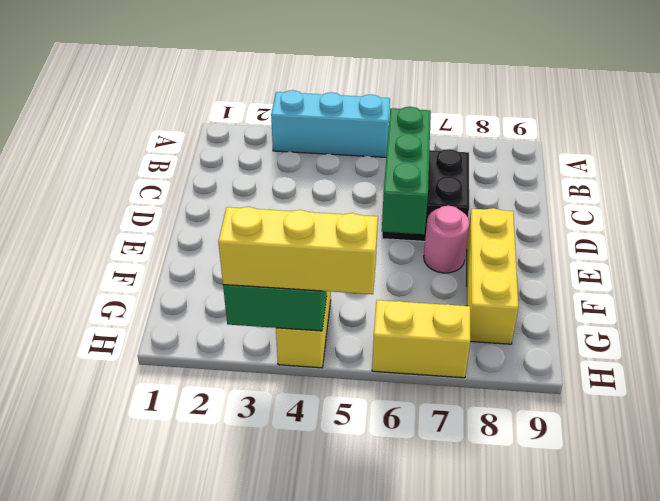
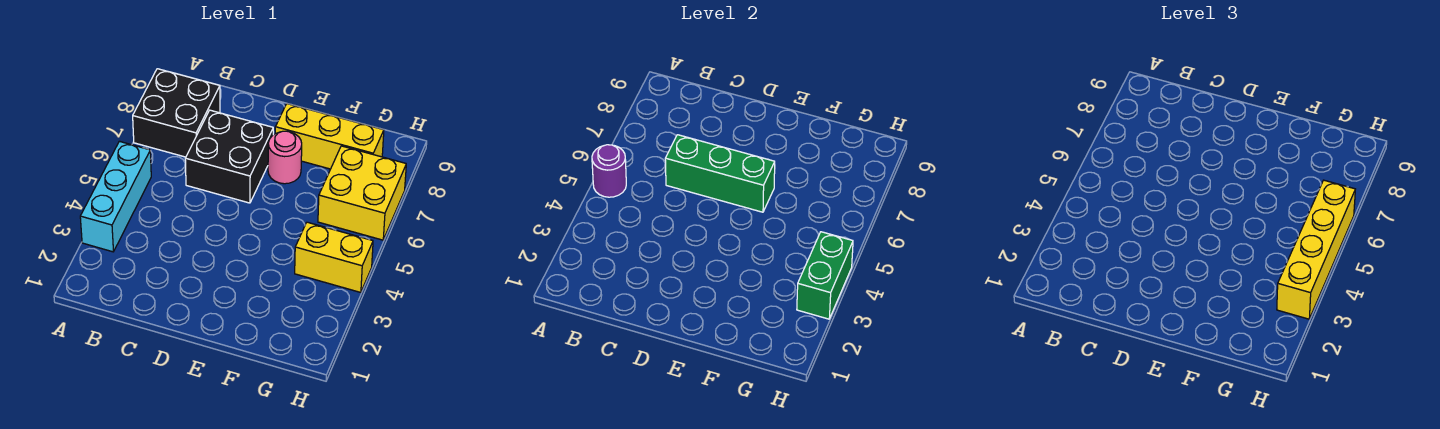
none -> purple 1x1 round brick [592,145,626,197]
none -> black 2x2 brick [133,69,220,157]
yellow 1x3 brick [218,207,378,294] -> yellow 1x4 brick [1277,180,1355,319]
yellow 1x2 brick [372,300,470,378] -> yellow 2x2 brick [318,146,406,240]

